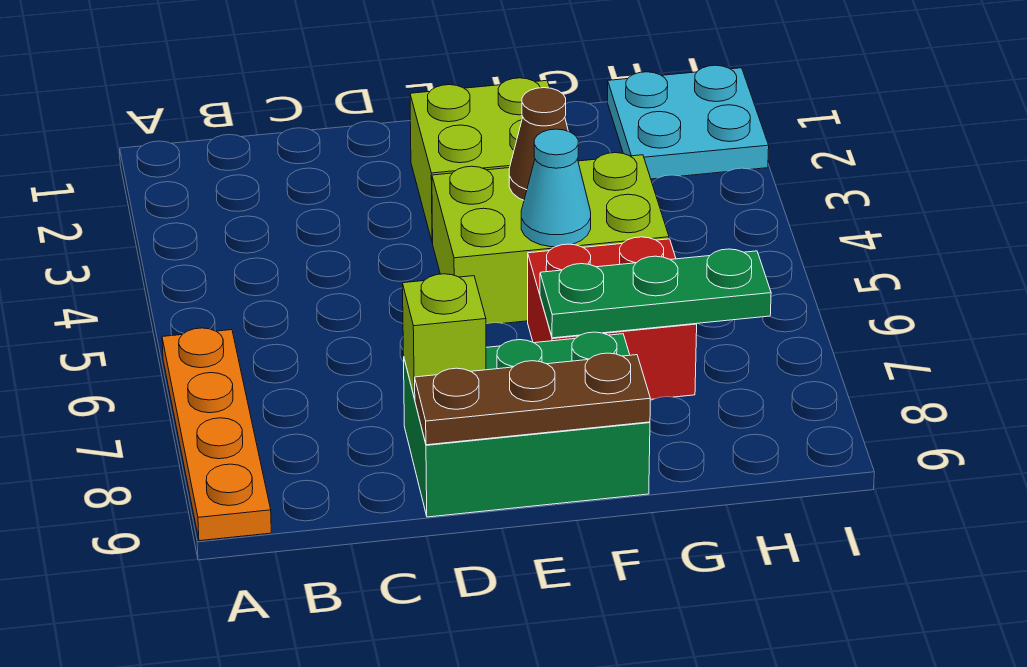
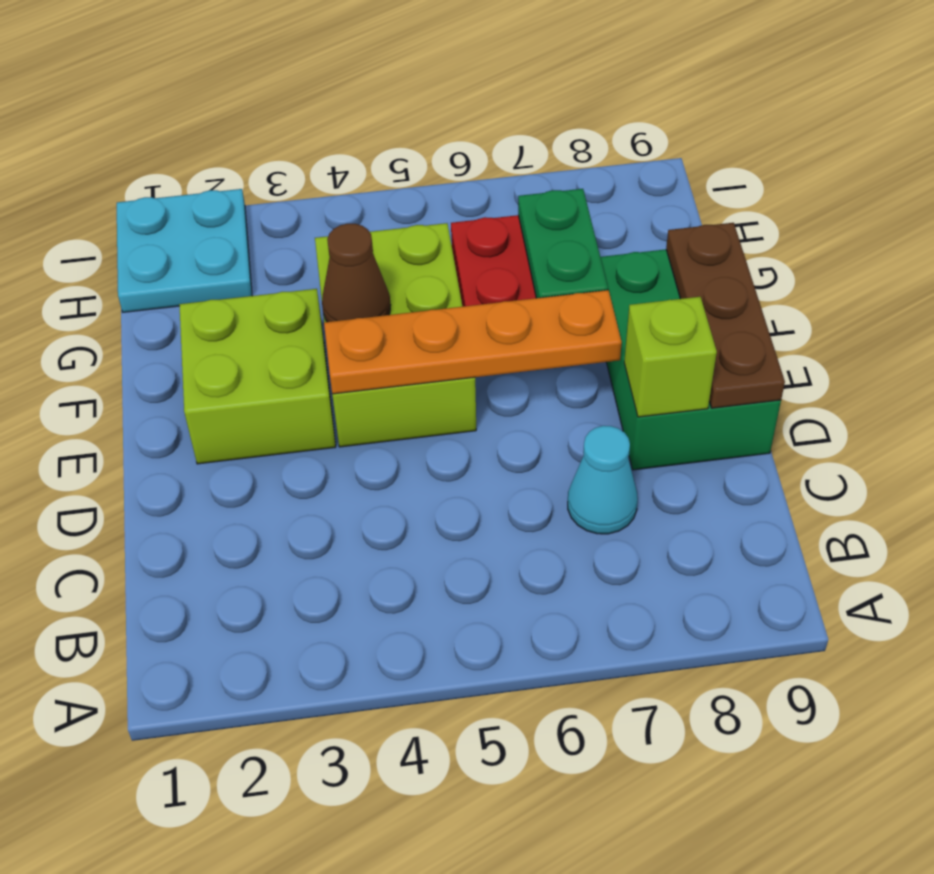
orange 1x4 plate [162,328,271,541] -> orange 1x4 plate moved to [324,290,622,394]
cyan 1x1 cone [521,129,591,247] -> cyan 1x1 cone moved to [568,426,638,534]
green 1x3 plate [540,249,771,338] -> green 1x2 plate [518,189,608,298]

